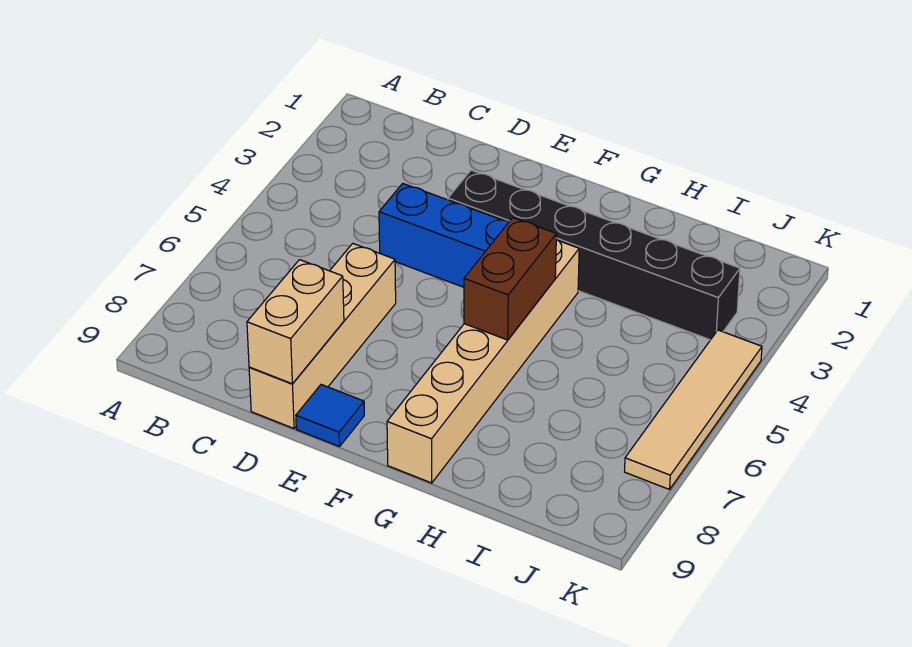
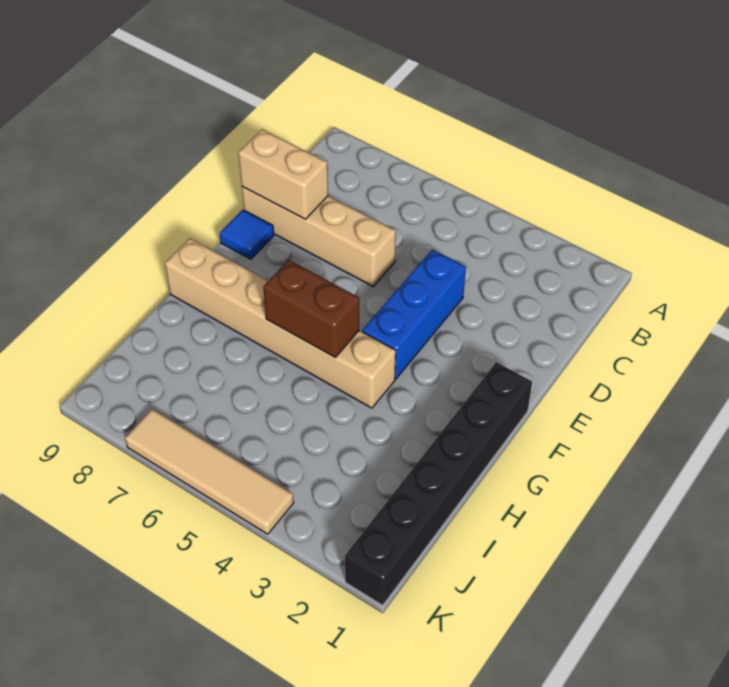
black 1x6 brick [448,170,740,340] -> black 1x6 brick moved to [345,362,532,605]

